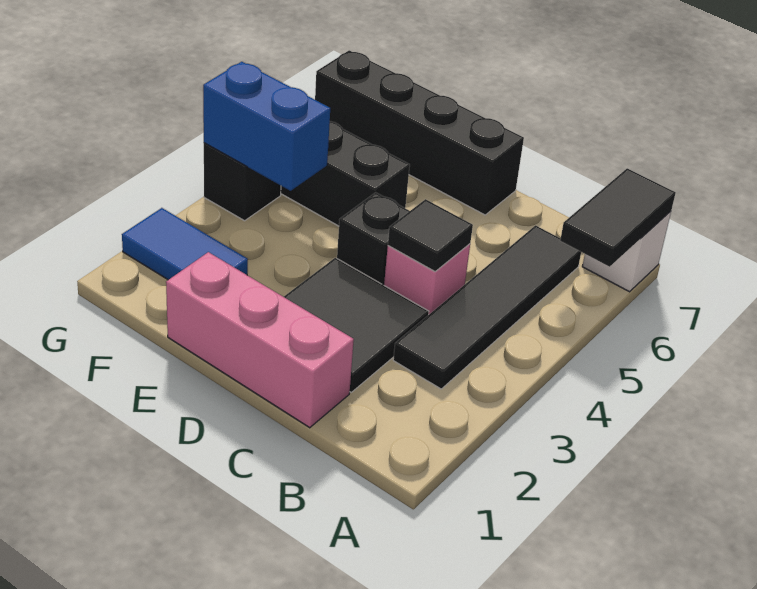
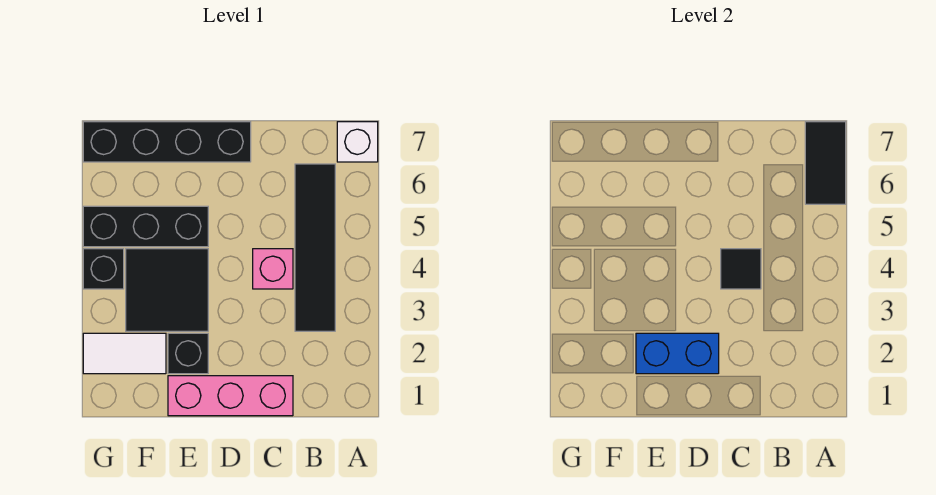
black 2x2 tile [284,258,429,392] -> black 2x2 tile moved to [126,249,208,331]
black 1x1 brick [337,192,409,285] -> black 1x1 brick moved to [168,333,208,374]
blue 1x2 tile [122,208,248,280] -> white 1x2 tile [83,333,166,374]
blue 1x2 brick [203,62,330,191] -> blue 1x2 brick moved to [636,333,719,374]

